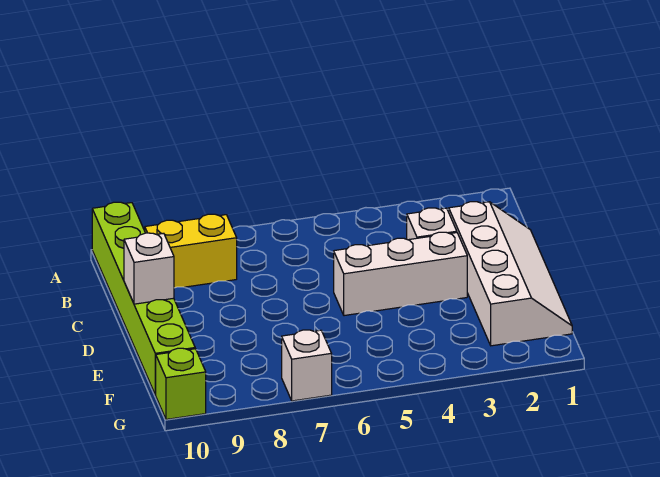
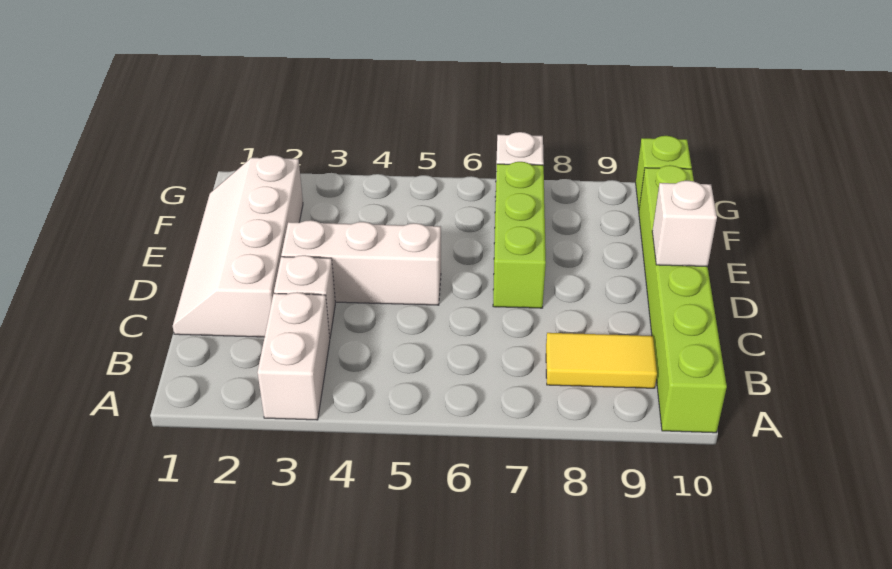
none -> white 1x2 brick [258,292,330,420]
yellow 1x2 brick [145,214,237,288] -> yellow 1x2 tile [546,333,657,388]
none -> lime 1x3 brick [493,162,546,308]

